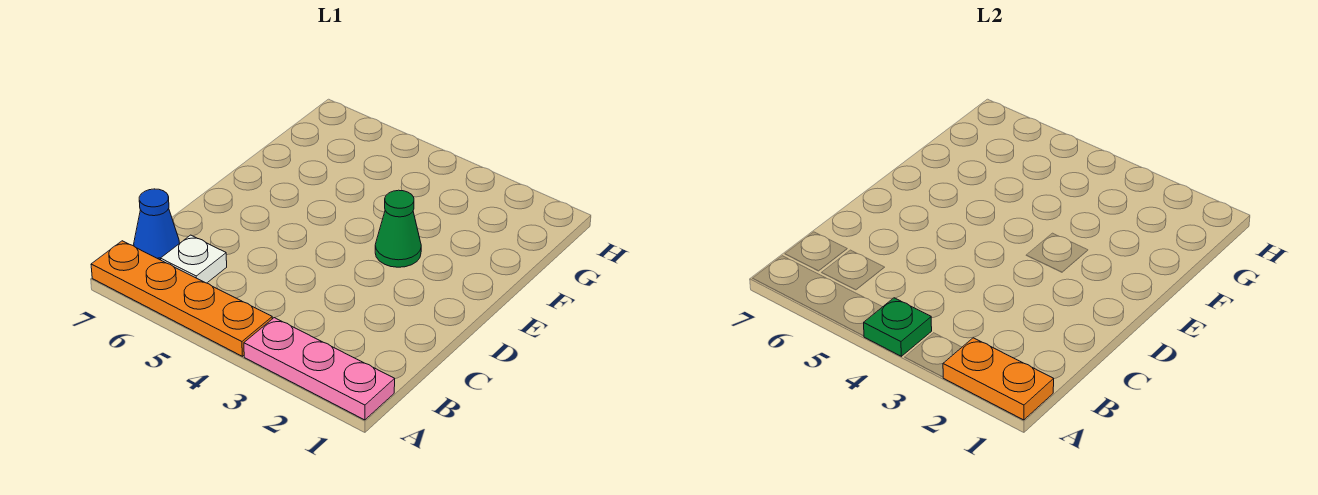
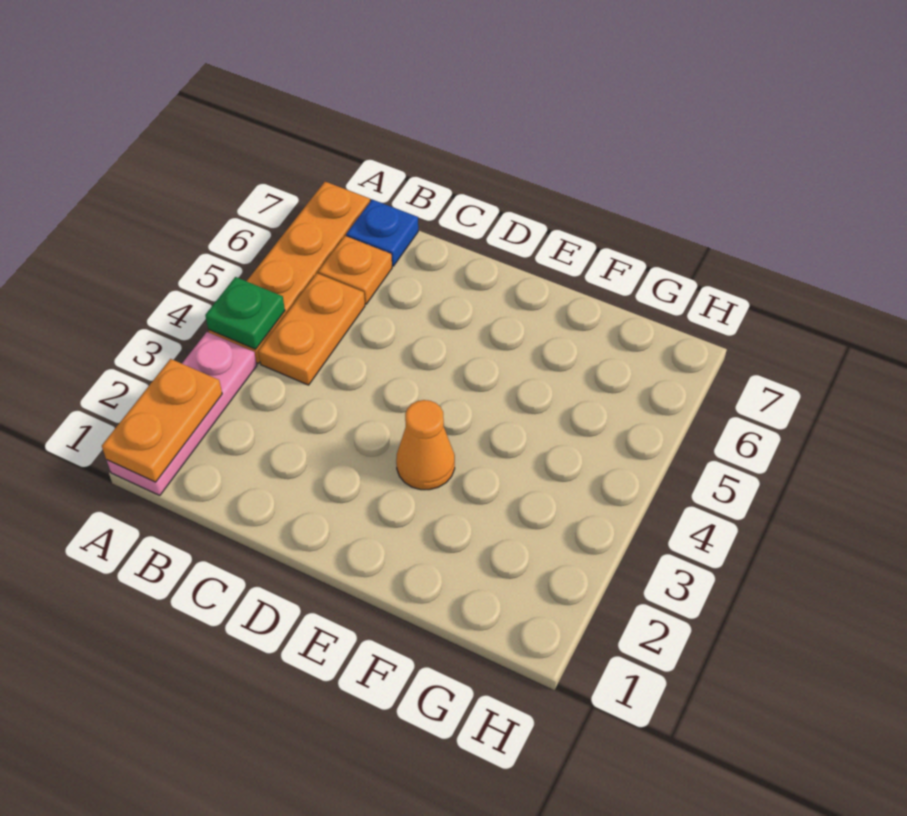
none -> orange 1x2 plate [258,273,365,385]
white 1x1 plate [161,235,227,283] -> orange 1x1 plate [318,236,392,304]
blue 1x1 cone [134,189,180,260] -> blue 1x1 plate [346,200,418,266]
green 1x1 cone [375,190,421,267] -> orange 1x1 cone [396,400,455,490]

